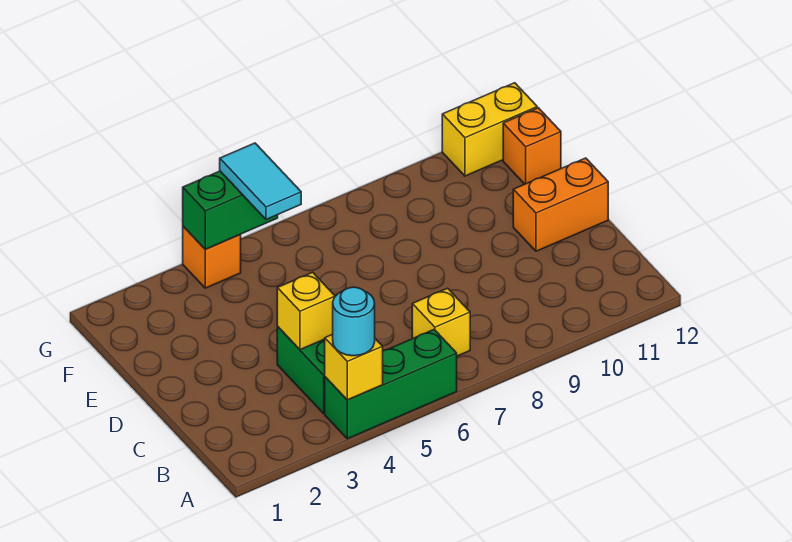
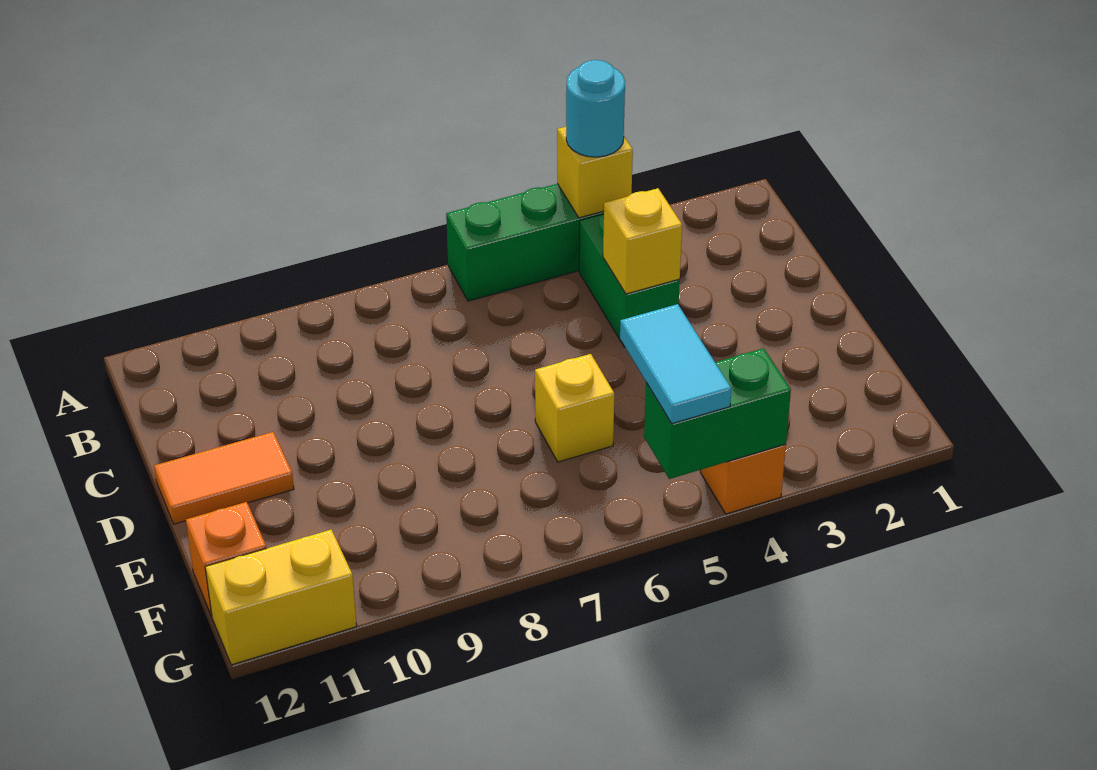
yellow 1x1 brick [412,288,470,356] -> yellow 1x1 brick moved to [535,354,614,462]
orange 1x2 brick [513,158,608,251] -> orange 1x2 tile [154,432,294,524]

